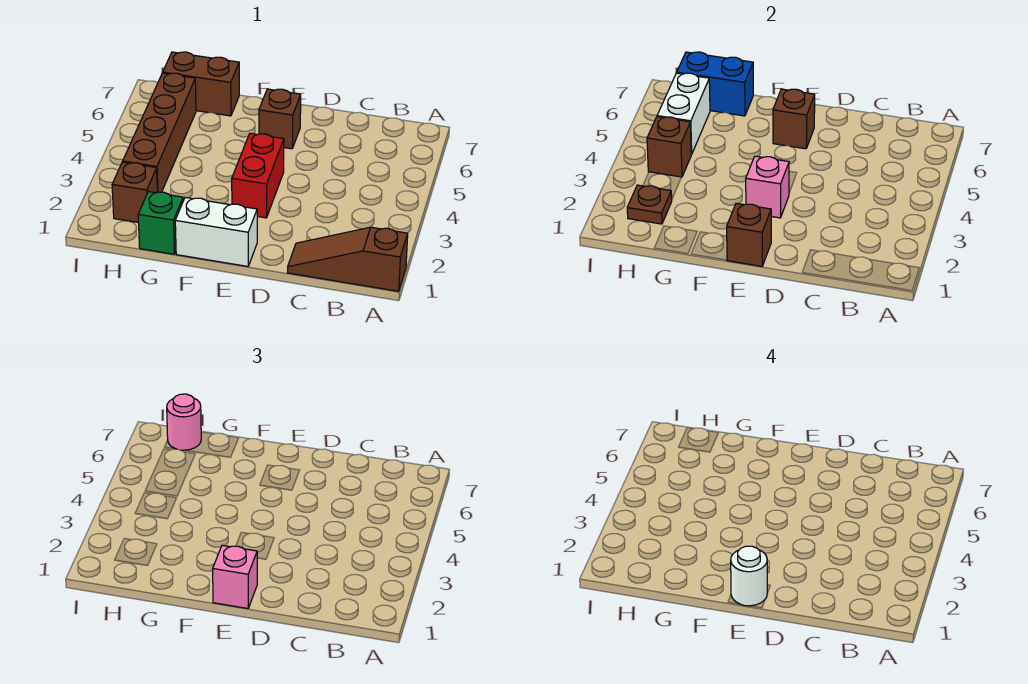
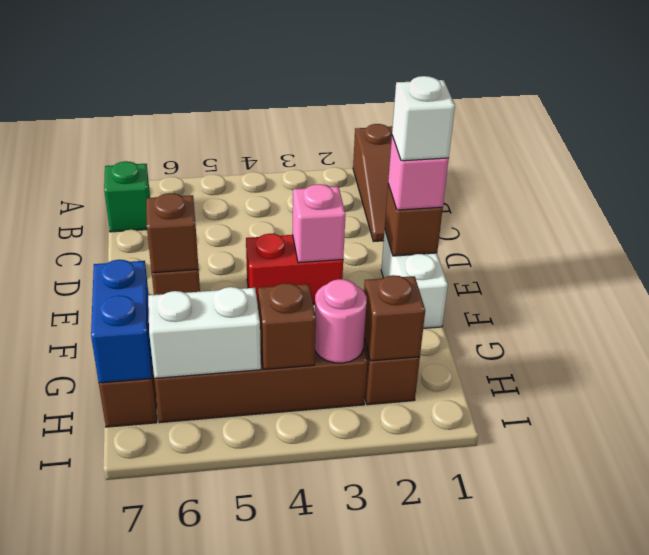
white 1x1 round brick [731,546,767,606] -> white 1x1 brick [392,76,455,161]
green 1x1 brick [138,192,183,254] -> green 1x1 brick moved to [104,161,150,232]
brown 1x1 plate [627,185,672,224] -> brown 1x1 brick [364,275,425,361]
pink 1x1 round brick [167,394,201,450] -> pink 1x1 round brick moved to [315,279,367,363]

